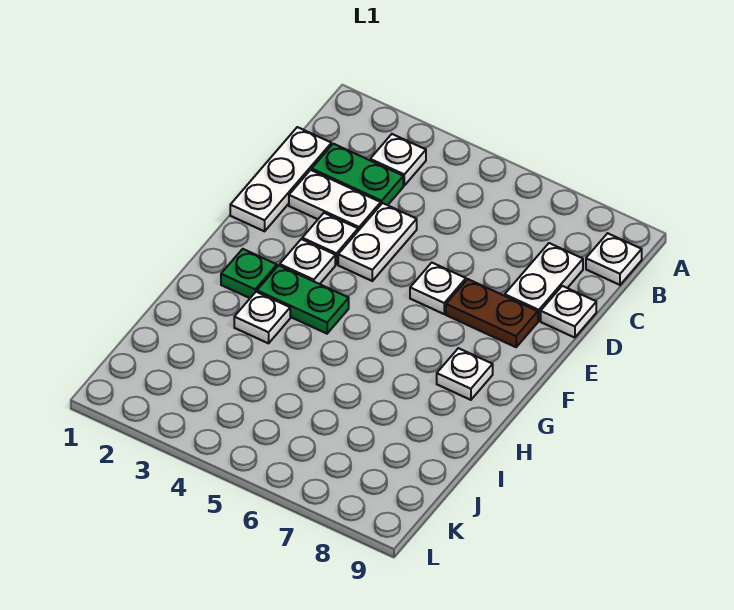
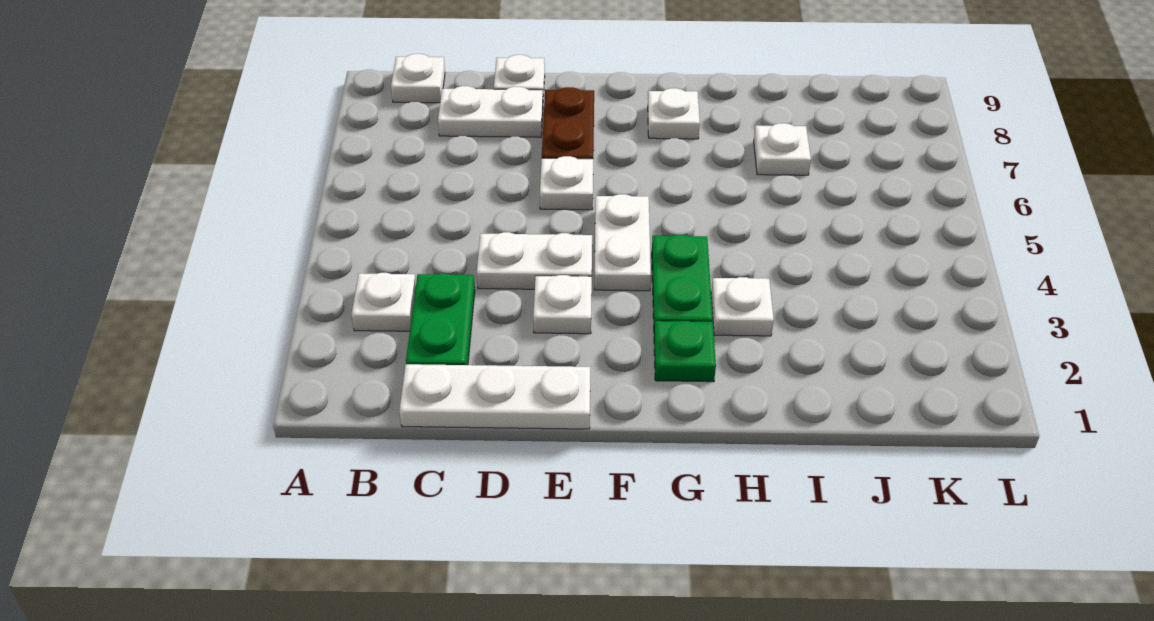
white 1x2 plate [289,170,381,231] -> white 1x2 plate moved to [594,194,651,291]
white 1x1 plate [280,239,335,284] -> white 1x1 plate moved to [754,123,811,175]

